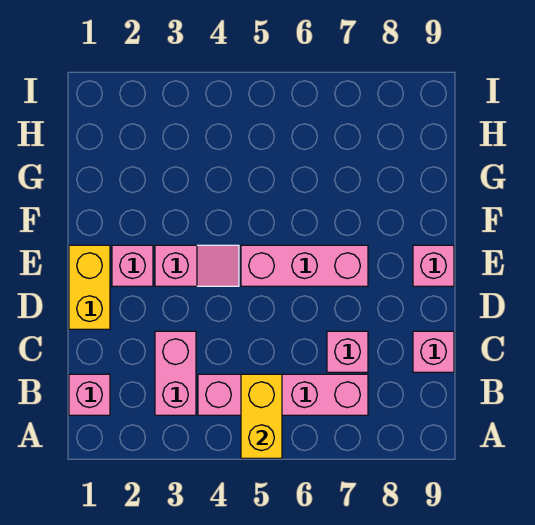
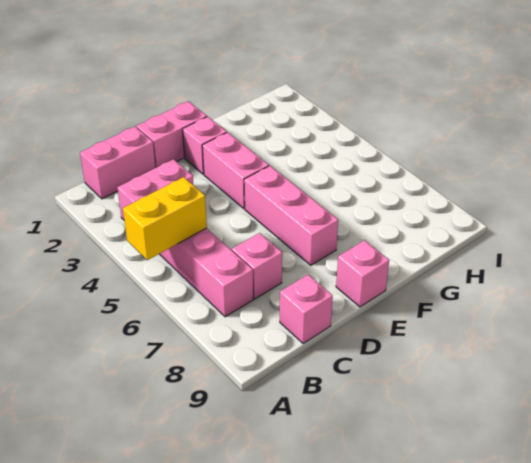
pink 1x1 brick [69,374,110,415] -> pink 1x2 brick [80,127,156,199]
yellow 1x2 brick [69,245,110,329] -> pink 1x2 brick [136,101,207,168]
pink 1x2 slope [155,245,239,286] -> pink 1x2 brick [202,132,269,208]

